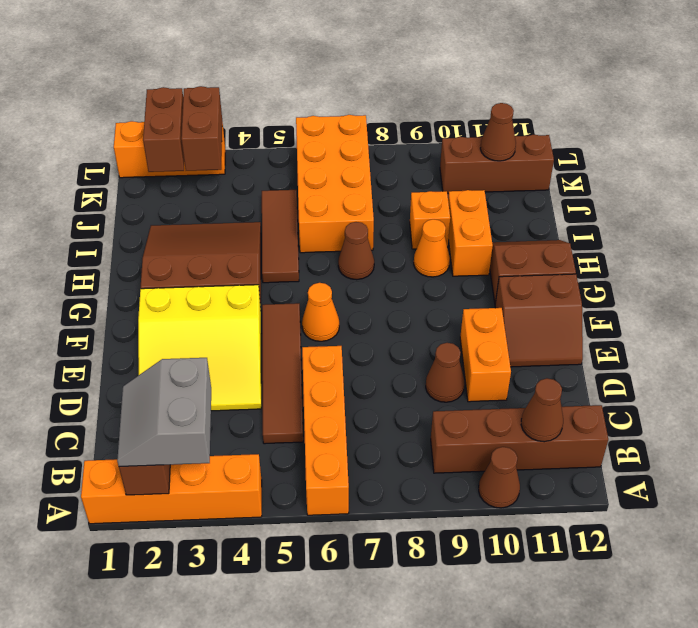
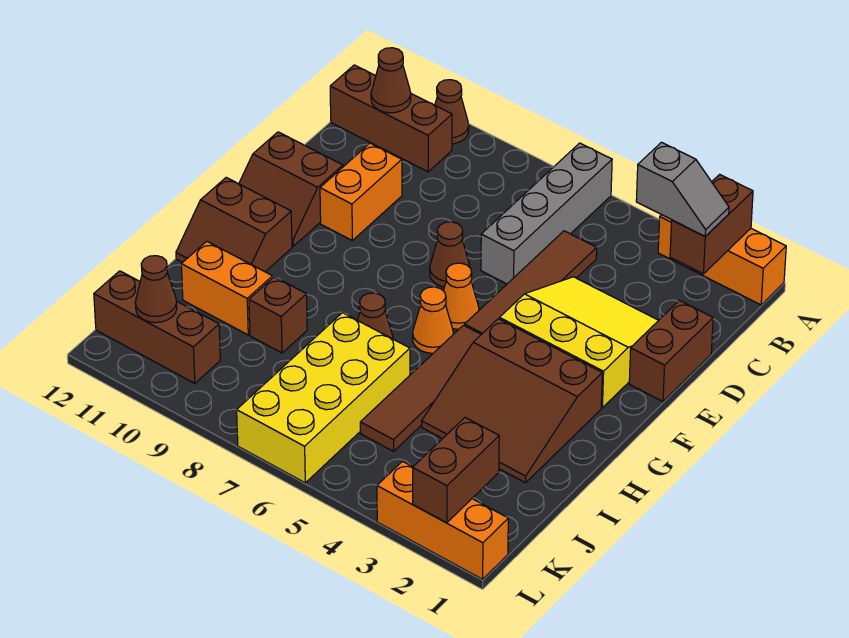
orange 1x4 brick [81,454,262,524] -> orange 1x3 brick [658,215,786,305]
grey 2x2 slope [117,358,211,467] -> grey 1x2 slope [636,142,729,236]
orange 1x4 brick [302,346,349,515] -> grey 1x4 brick [481,143,612,284]
brown 1x4 brick [431,405,608,473] -> brown 1x3 brick [330,65,452,172]
brown 1x1 cone [426,343,464,402] -> brown 1x1 cone moved to [430,222,470,287]
brown 2x2 slope [495,274,583,367] -> brown 2x2 slope turned to [239,132,343,246]
brown 1x3 tile [262,190,299,283] -> brown 1x4 tile [360,325,481,451]
orange 1x1 cone [414,219,450,277] -> orange 1x1 cone moved to [413,287,453,353]
orange 1x2 brick [448,190,493,276] -> orange 1x2 brick turned to [181,241,273,335]
orange 2x4 brick [296,115,374,253] -> yellow 2x4 brick [237,313,410,483]
orange 1x1 brick [410,191,450,249] -> brown 1x1 brick [249,277,307,353]
brown 1x2 brick [181,86,222,171] -> brown 1x2 brick moved to [629,301,713,402]

